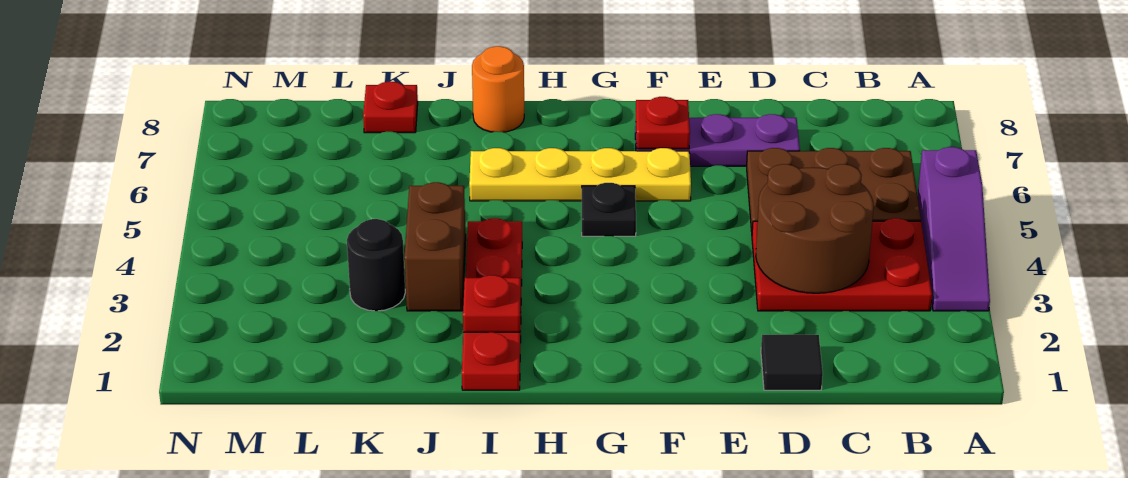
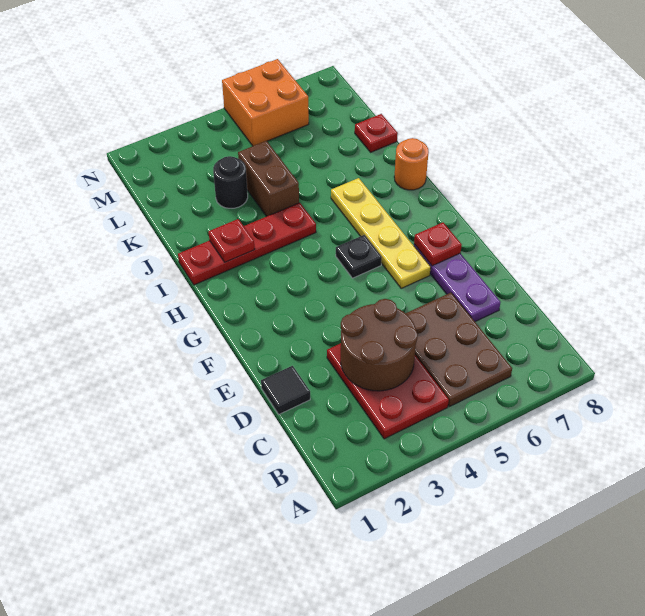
purple 1x3 slope [918,147,990,311] -> none
brown 1x2 brick [405,182,466,311] -> brown 1x2 brick turned to [238,141,299,216]
none -> orange 2x2 brick [222,59,309,146]

